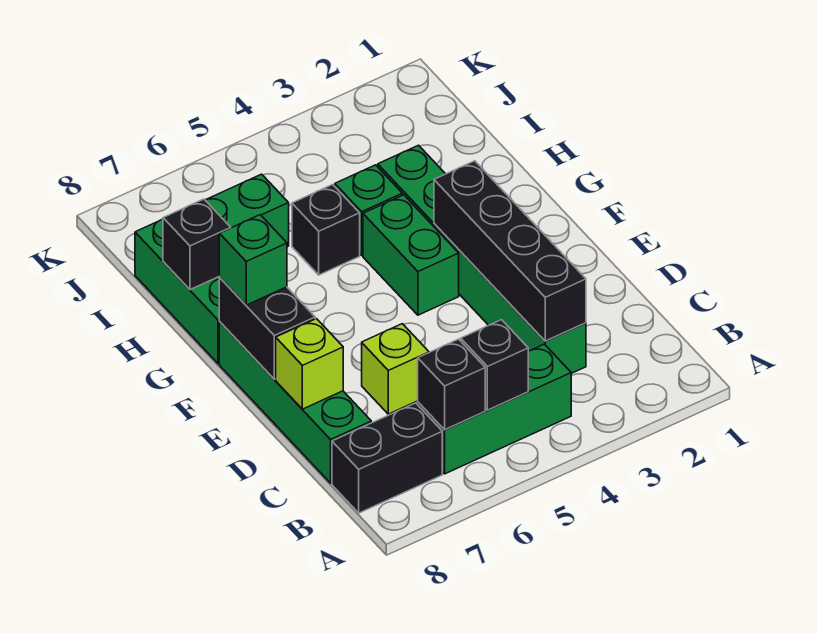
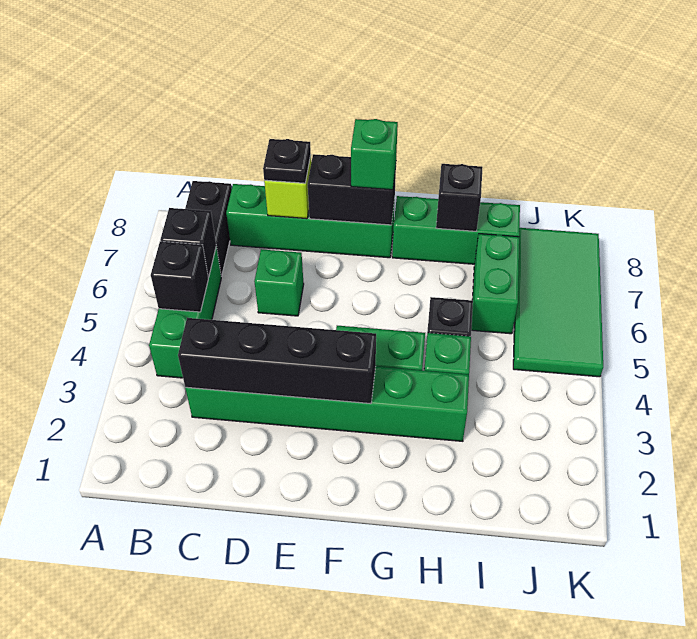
lime 1x1 brick [362,324,429,414] -> green 1x1 brick [254,249,304,316]
none -> black 1x1 plate [263,139,311,183]
none -> green 2x4 tile [513,228,603,377]

